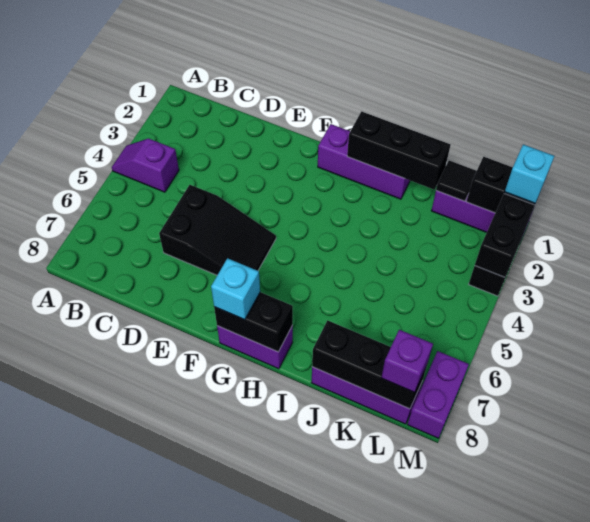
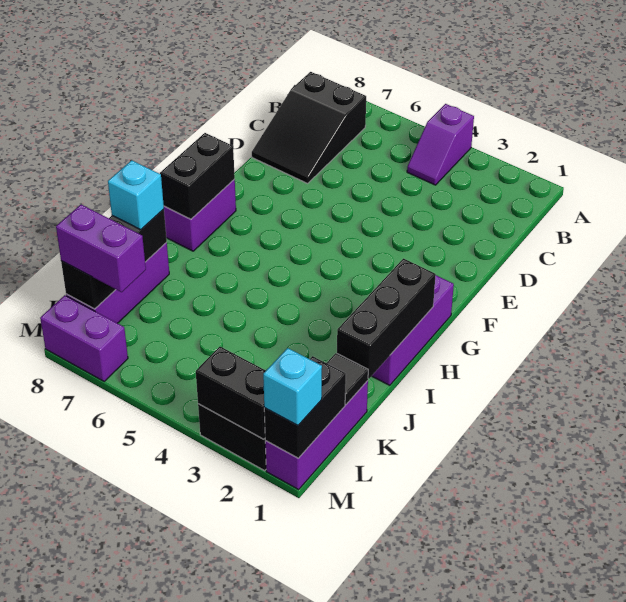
purple 1x2 slope [112,138,179,192] -> purple 1x2 slope turned to [407,104,474,185]
black 2x3 slope [159,185,276,275] -> black 2x3 slope moved to [252,72,366,183]
cyan 1x1 brick [211,258,260,320] -> cyan 1x1 brick moved to [108,160,164,230]
purple 1x1 brick [381,330,433,392] -> purple 1x2 brick [56,205,146,292]

